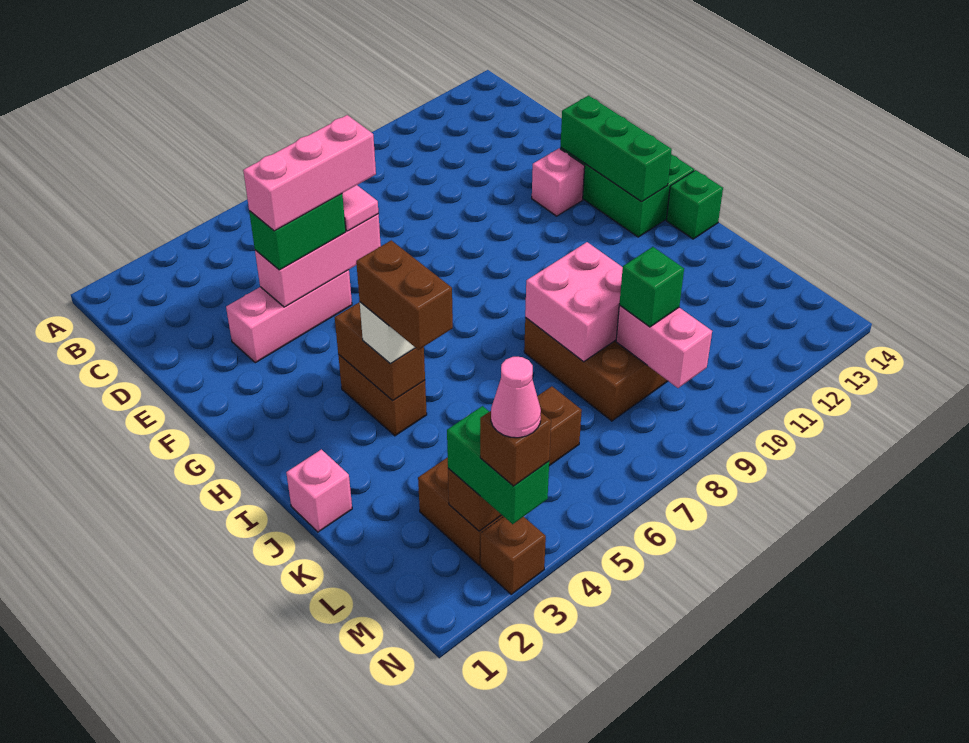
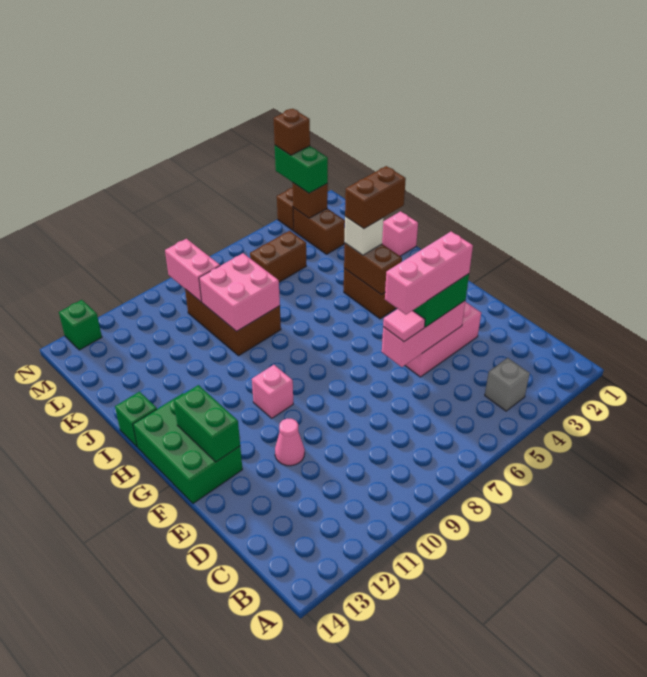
none -> grey 1x1 brick [485,358,530,411]
pink 1x1 brick [532,148,585,216] -> pink 1x1 brick moved to [252,365,293,418]
green 1x3 brick [561,96,672,201] -> green 1x2 brick [174,385,240,462]
brown 1x2 brick [356,240,453,350] -> brown 1x2 brick turned to [345,166,406,229]
green 1x1 brick [619,247,684,327] -> green 1x1 brick moved to [59,300,102,350]
pink 1x1 cone [491,357,541,438] -> pink 1x1 cone moved to [275,419,305,466]

